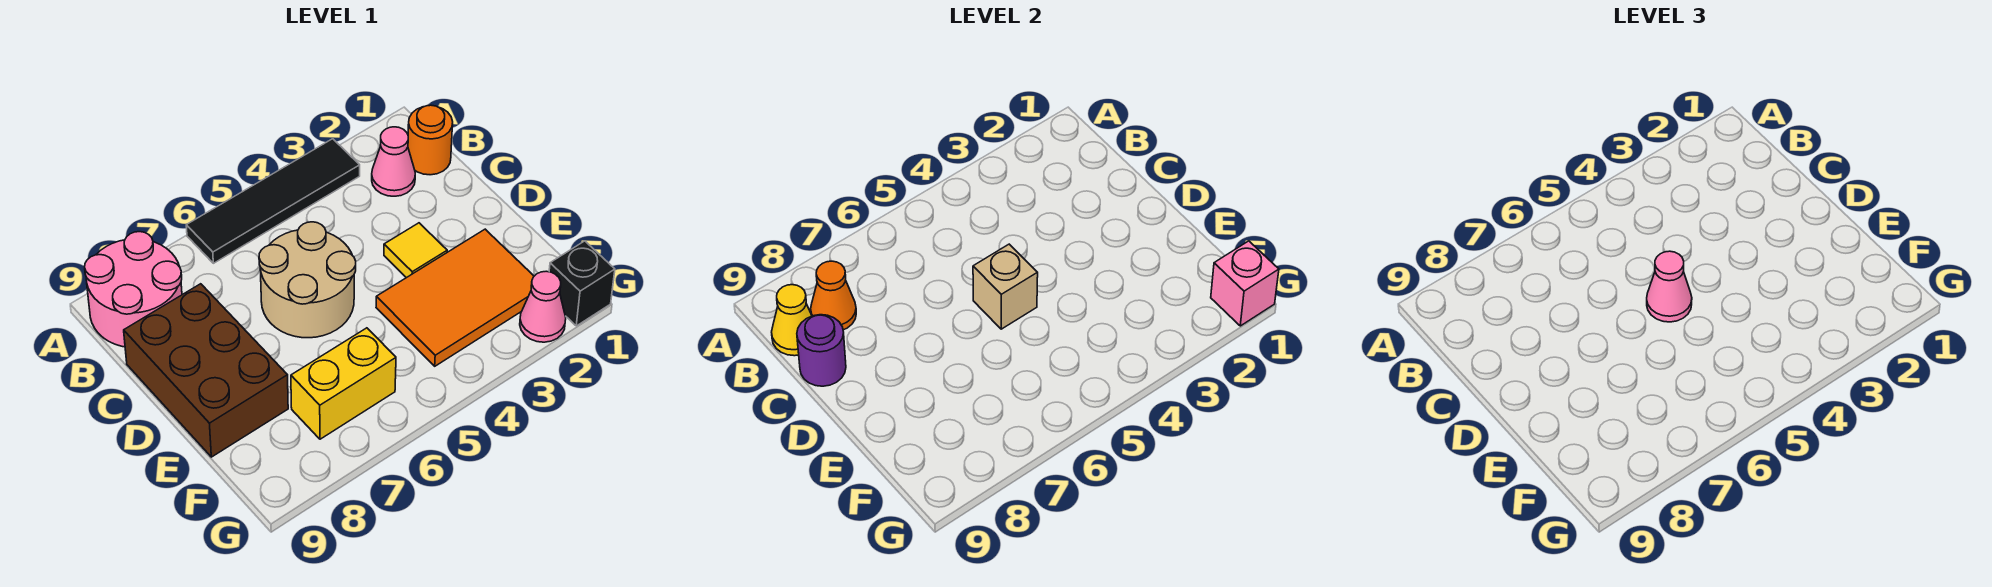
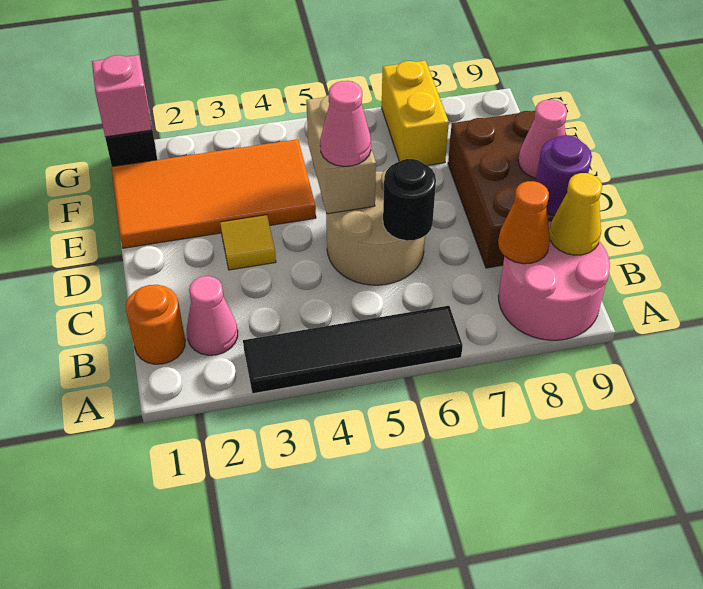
none -> black 1x1 round brick [383,159,436,241]
tan 1x1 brick [973,244,1038,329] -> tan 1x2 brick [306,95,376,214]
orange 2x3 tile [376,229,534,366] -> orange 2x4 tile [112,139,316,248]
yellow 1x2 brick [291,328,396,439] -> yellow 1x2 brick turned to [382,60,449,165]
pink 1x1 cone [520,271,566,342] -> pink 1x1 cone moved to [518,100,567,178]

